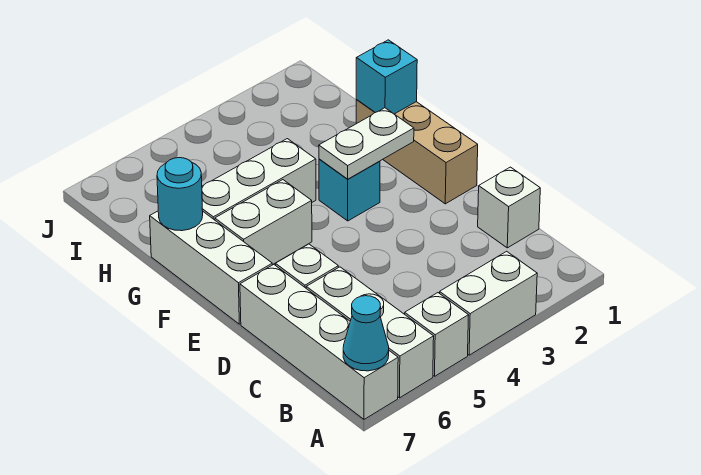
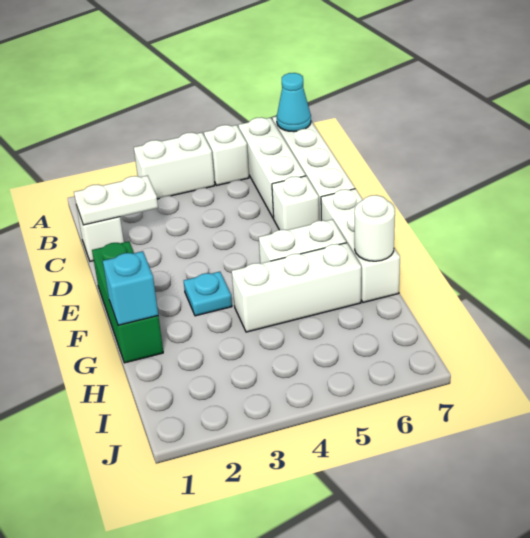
tan 1x3 brick [356,100,478,204] -> green 1x3 brick [92,241,163,363]
white 1x2 plate [319,108,414,179] -> white 1x2 plate moved to [74,176,158,225]
cyan 1x1 brick [319,159,380,221] -> cyan 1x1 plate [184,272,232,316]
cyan 1x1 round brick [157,158,203,231] -> white 1x1 round brick [355,195,395,261]

